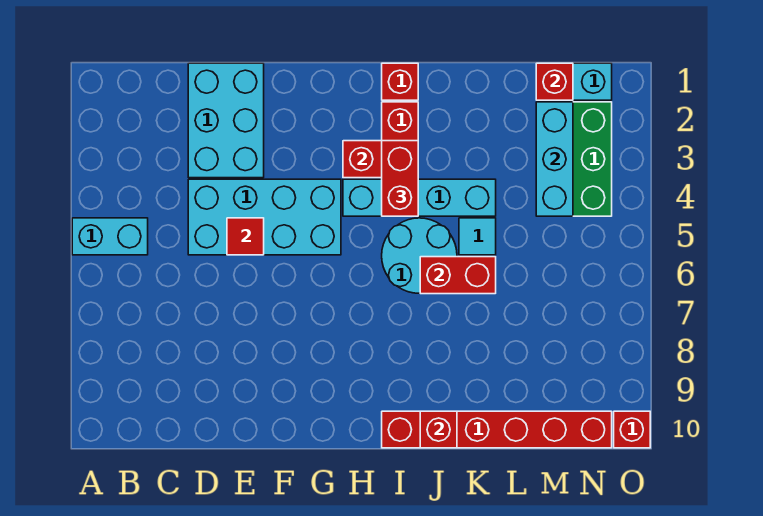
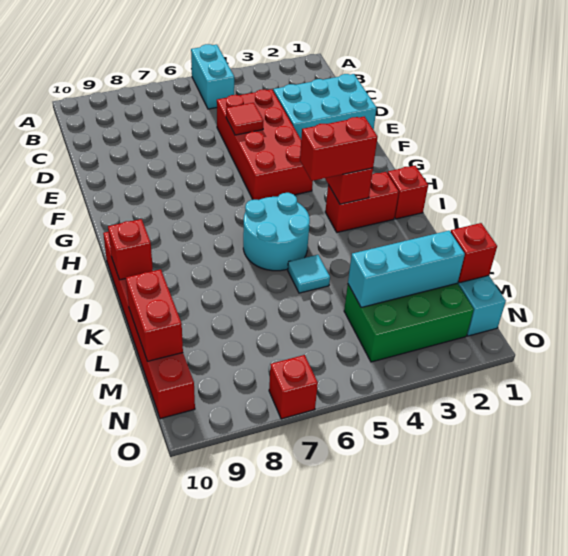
cyan 2x4 brick [188,179,341,255] -> red 2x4 brick [217,89,313,200]
cyan 1x4 brick [343,179,496,216] -> none
red 1x2 brick [420,257,496,294] -> red 1x2 brick moved to [126,269,183,362]
red 1x1 brick [614,411,650,448] -> red 1x1 brick moved to [269,355,318,419]

